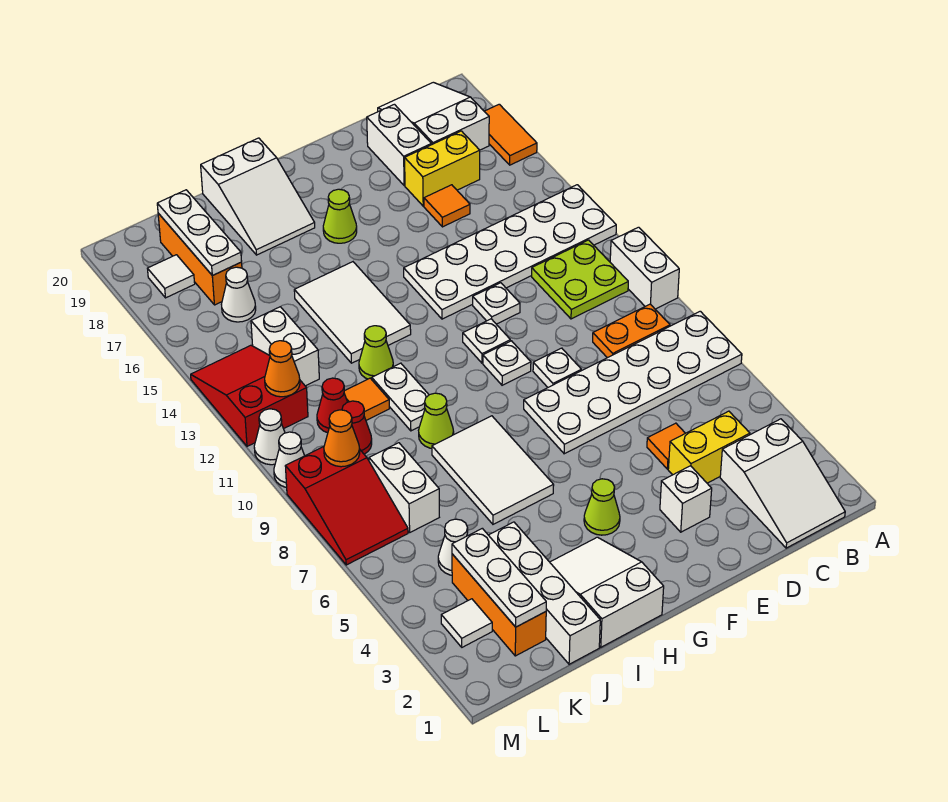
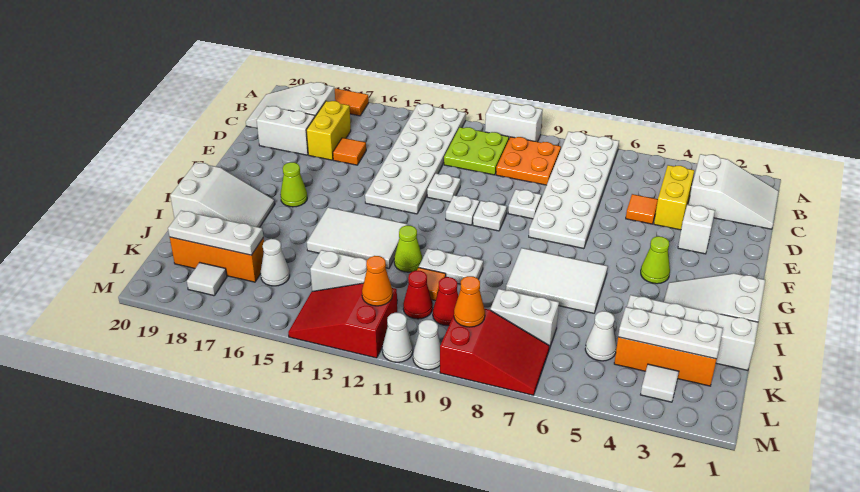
orange 1x2 plate [593,304,670,358] -> orange 2x2 plate [496,137,561,185]
lime 1x1 cone [419,393,454,448] -> none

